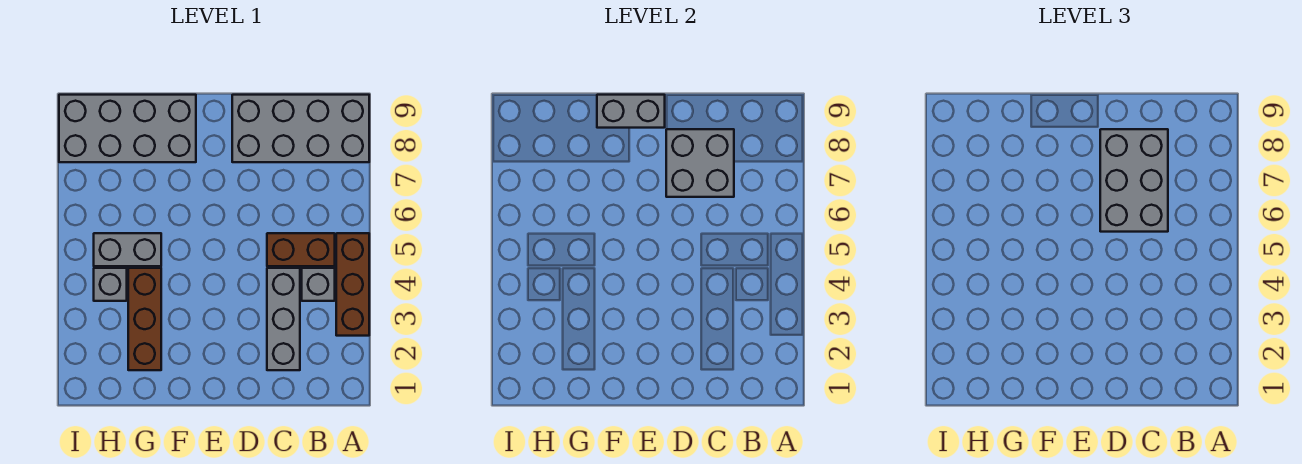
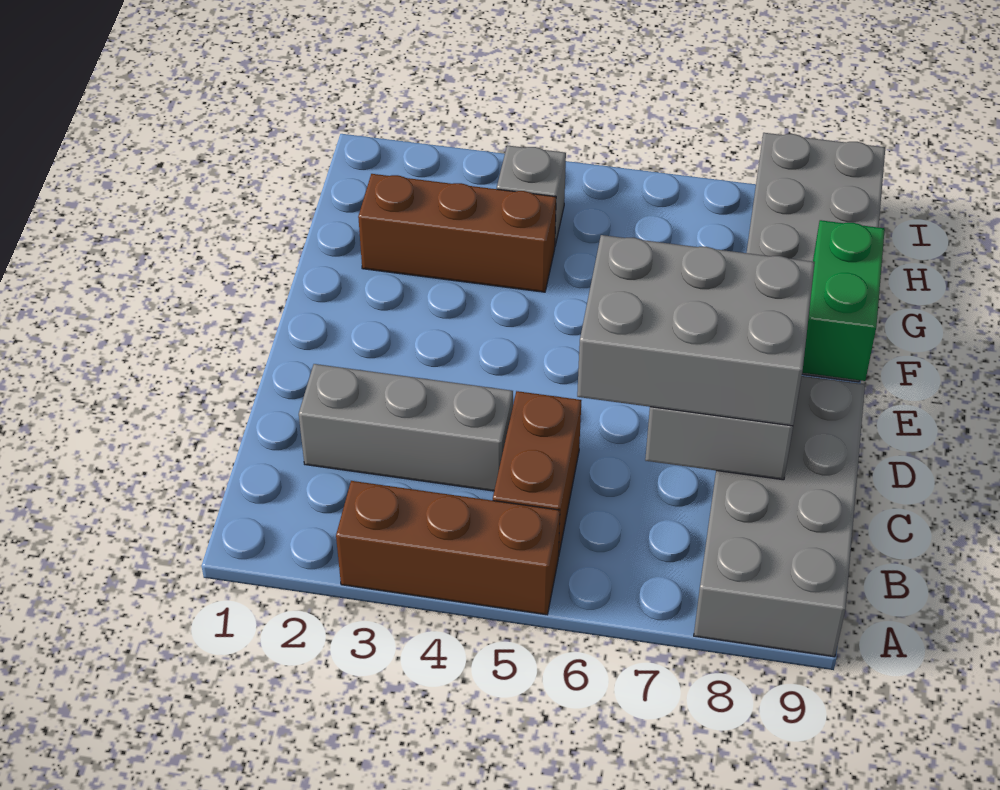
grey 1x1 brick [302,268,335,301] -> none
grey 1x2 brick [597,95,665,128] -> green 1x2 brick [802,220,885,381]
grey 1x2 brick [94,233,161,266] -> none

